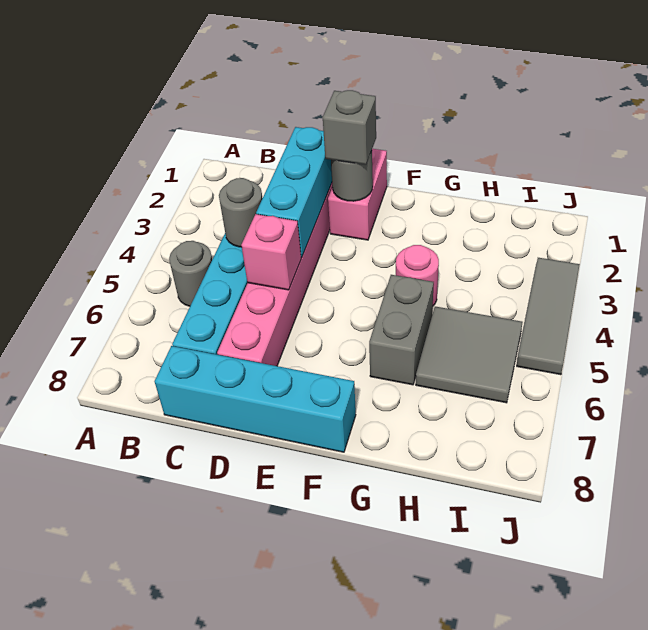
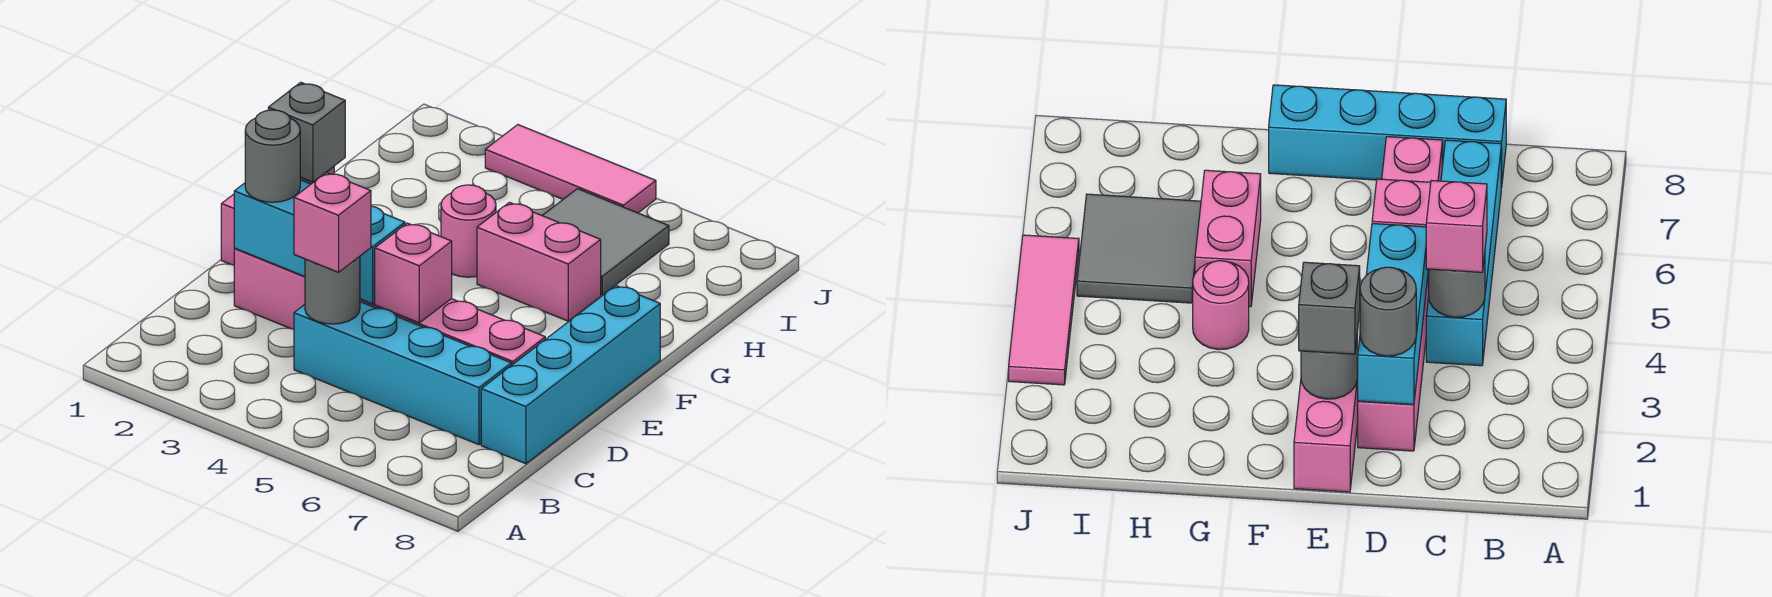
grey 1x1 round brick [169,241,212,306] -> grey 1x1 round brick moved to [245,110,300,202]
none -> pink 1x1 brick [294,173,371,272]
grey 1x2 brick [369,275,434,385] -> pink 1x2 brick [477,202,601,321]
grey 1x3 tile [517,258,580,375] -> pink 1x3 tile [485,125,656,213]

